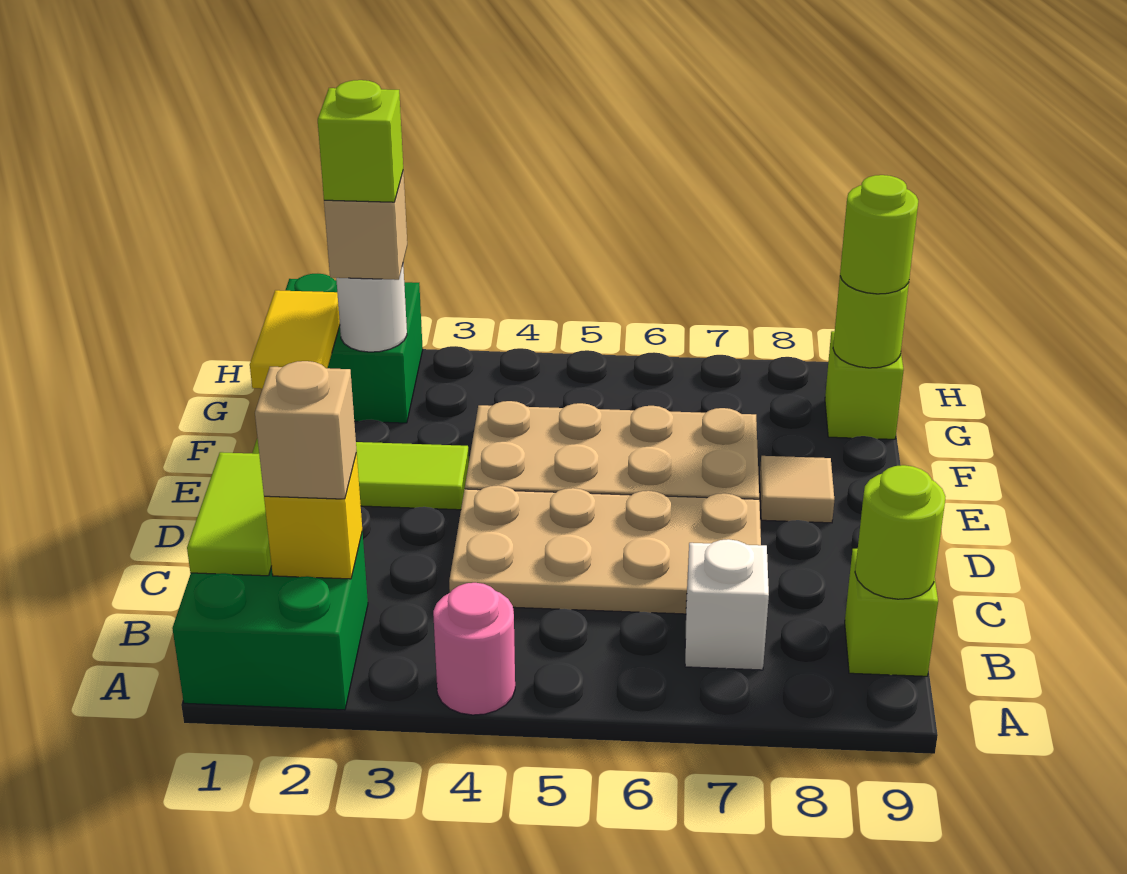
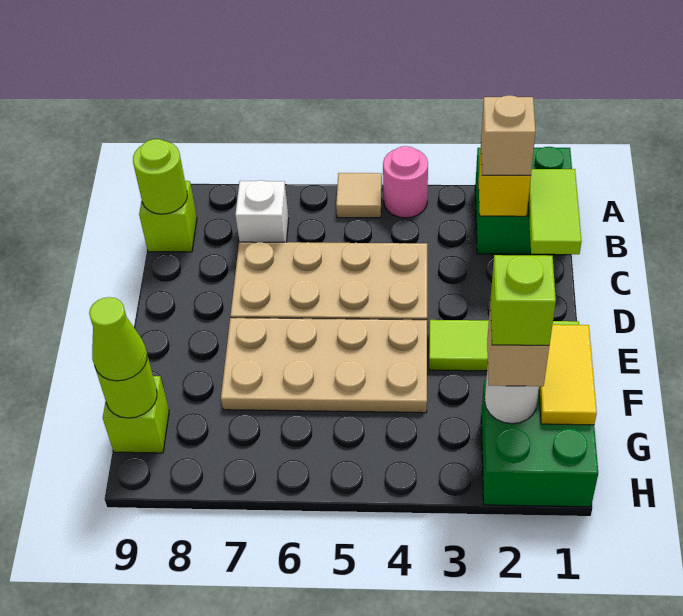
tan 1x1 tile [760,456,834,523] -> tan 1x1 tile moved to [336,173,382,218]
lime 1x1 round brick [840,175,918,294] -> lime 1x1 cone [89,297,147,381]

